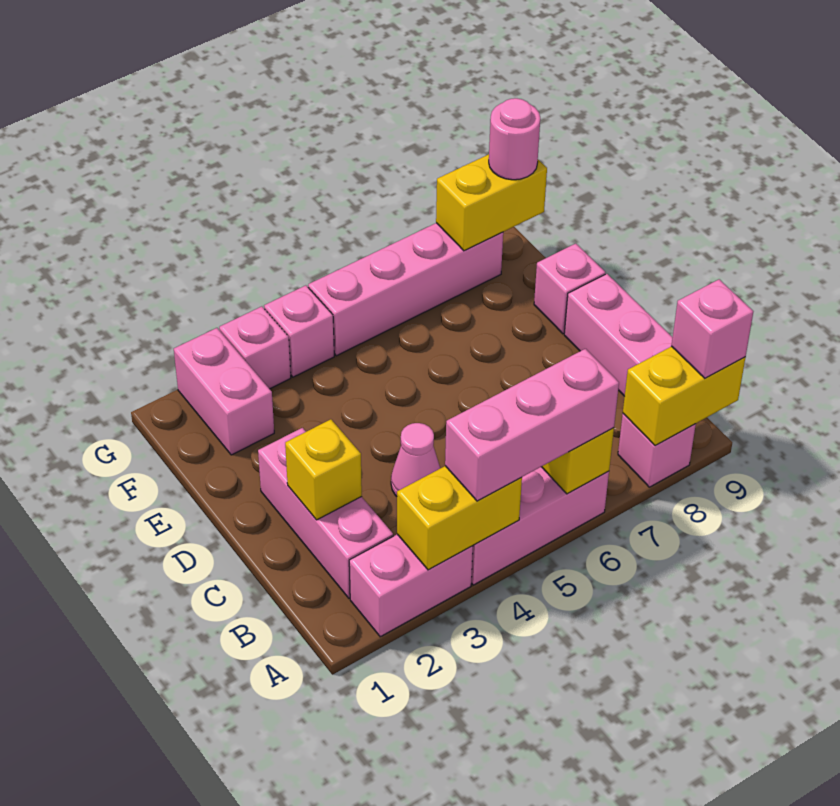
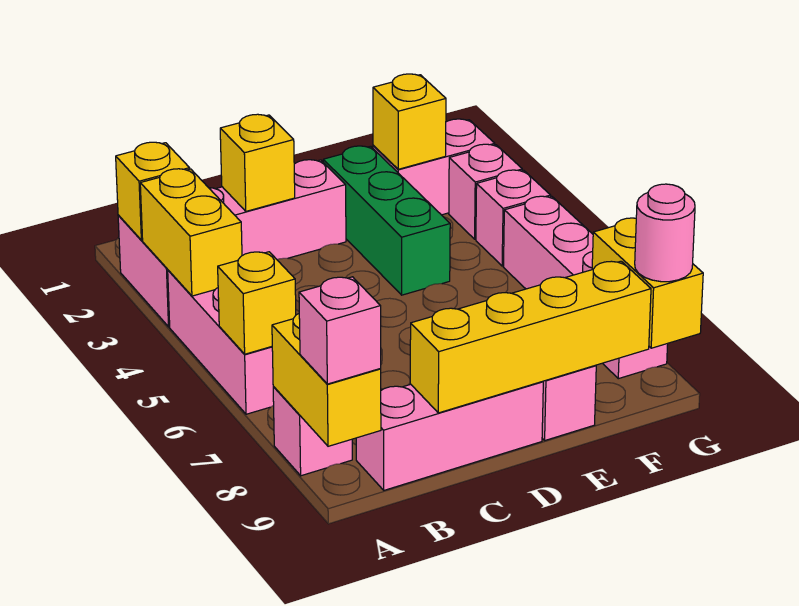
none -> yellow 1x1 brick [116,142,190,240]
pink 1x3 brick [445,349,619,501] -> none
pink 1x1 cone [391,423,440,496] -> none
none -> yellow 1x4 brick [410,261,651,413]
none -> green 1x3 brick [323,146,450,295]
none -> yellow 1x1 brick [373,74,446,169]

